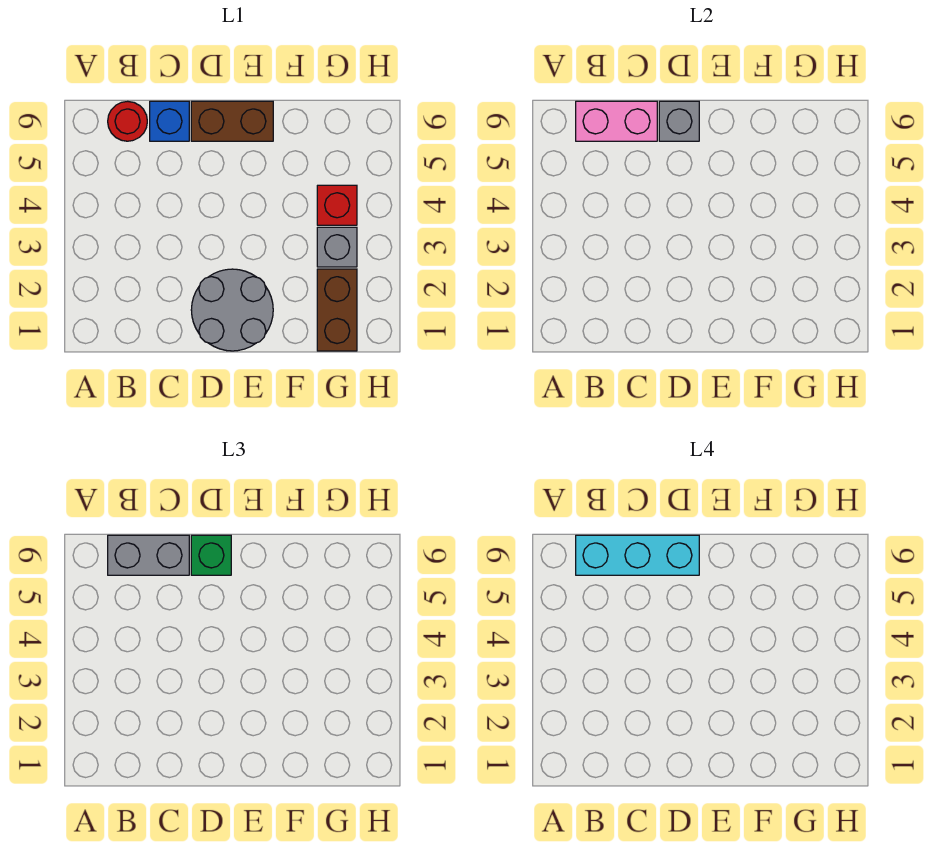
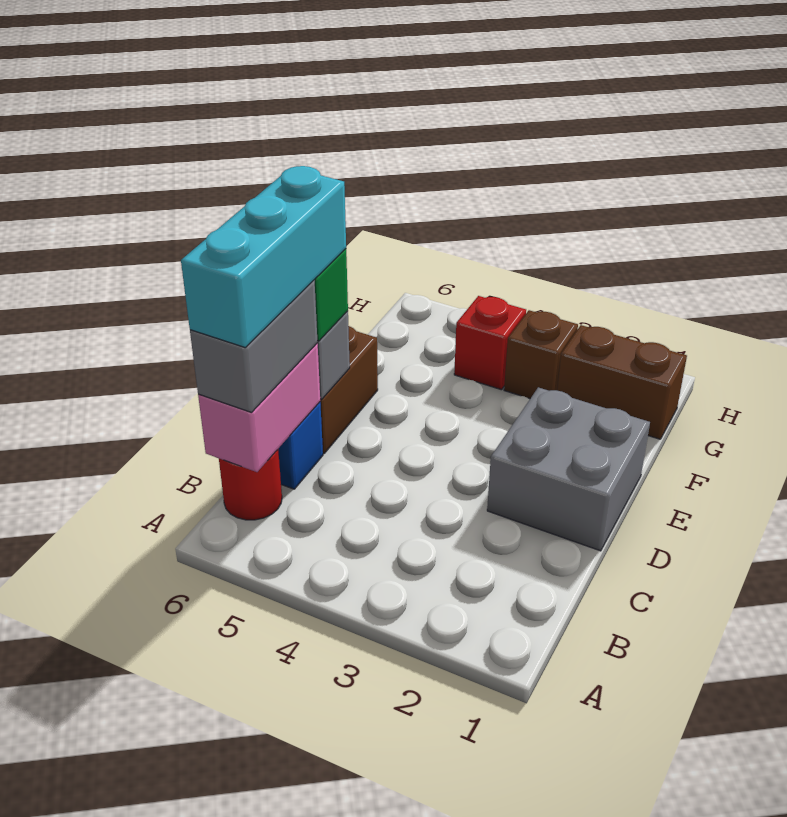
grey 2x2 round brick [191,269,273,351] -> grey 2x2 brick [487,387,650,551]
grey 1x1 brick [317,227,357,267] -> brown 1x1 brick [504,310,578,399]

